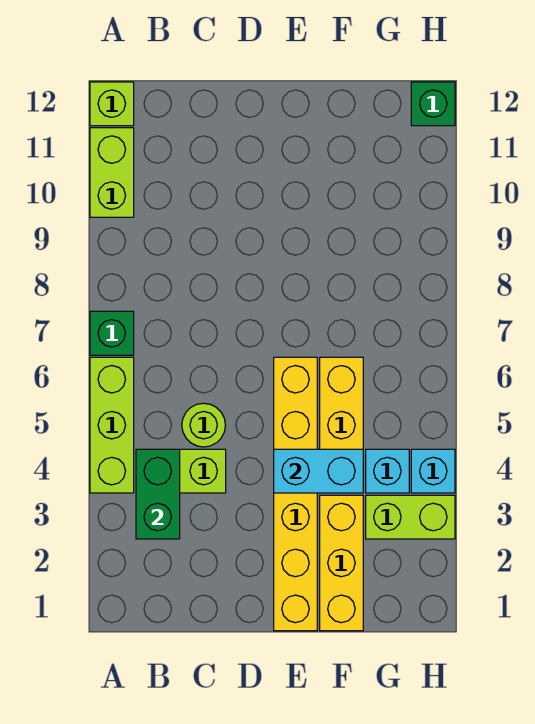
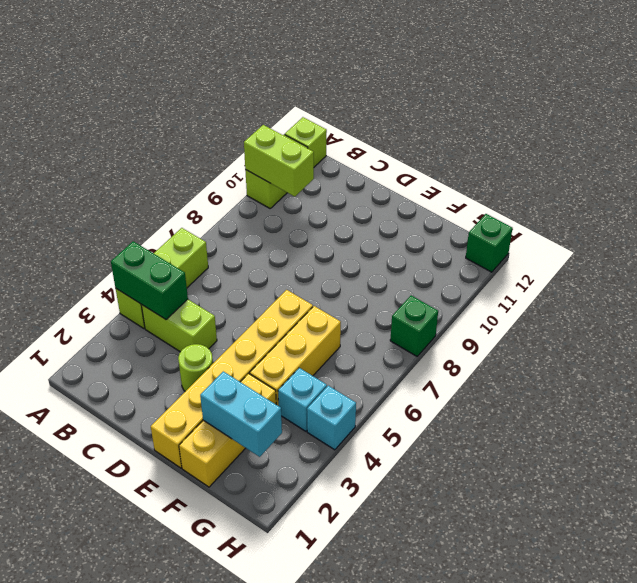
green 1x1 brick [90,311,134,355] -> green 1x1 brick moved to [390,295,438,356]
green 1x2 brick [136,449,180,539] -> green 1x2 brick turned to [111,241,188,319]
lime 1x1 round brick [182,403,225,447] -> lime 1x1 round brick moved to [178,344,213,391]
cyan 1x2 brick [274,449,363,493] -> cyan 1x2 brick moved to [200,371,282,457]
lime 1x2 brick [366,495,455,539] -> lime 1x2 brick moved to [244,125,314,197]

